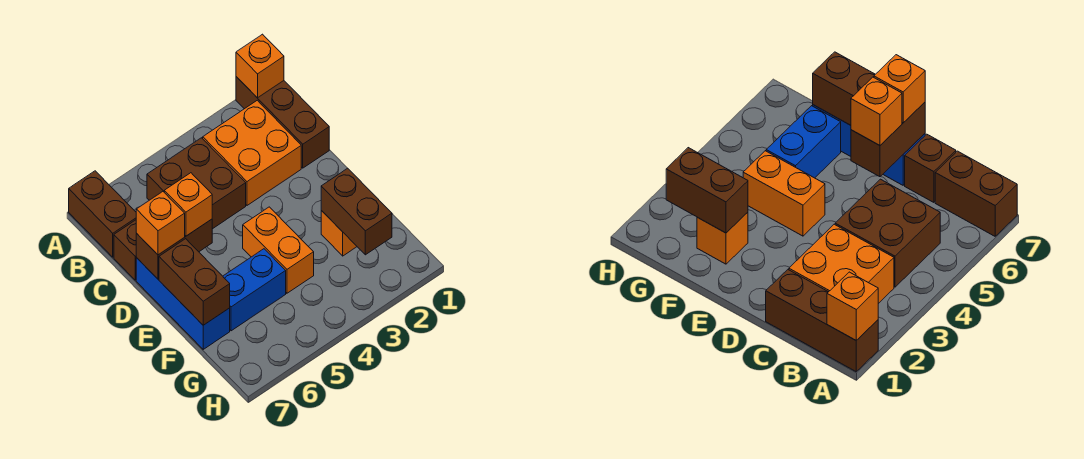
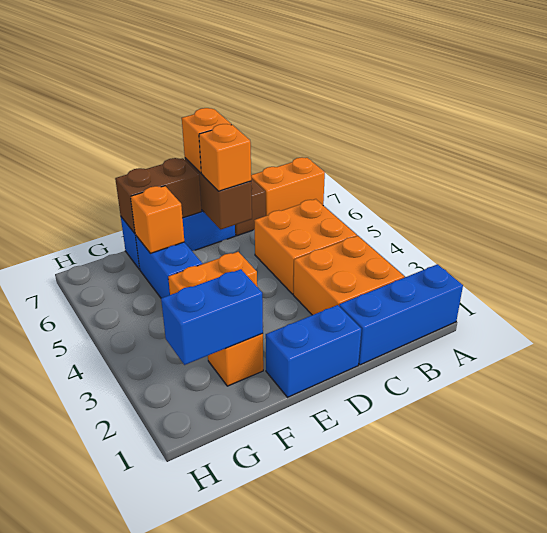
brown 1x3 brick [236,77,329,168] -> blue 1x3 brick [339,264,463,365]
orange 1x1 brick [236,34,284,98] -> orange 1x1 brick moved to [131,186,184,253]
brown 1x2 brick [69,171,136,257] -> orange 1x2 brick [251,157,325,216]
brown 2x2 brick [147,138,246,229] -> orange 2x2 brick [254,199,357,294]
none -> blue 1x2 brick [266,305,361,397]
brown 1x2 brick [321,168,392,255] -> blue 1x2 brick [161,269,263,365]

